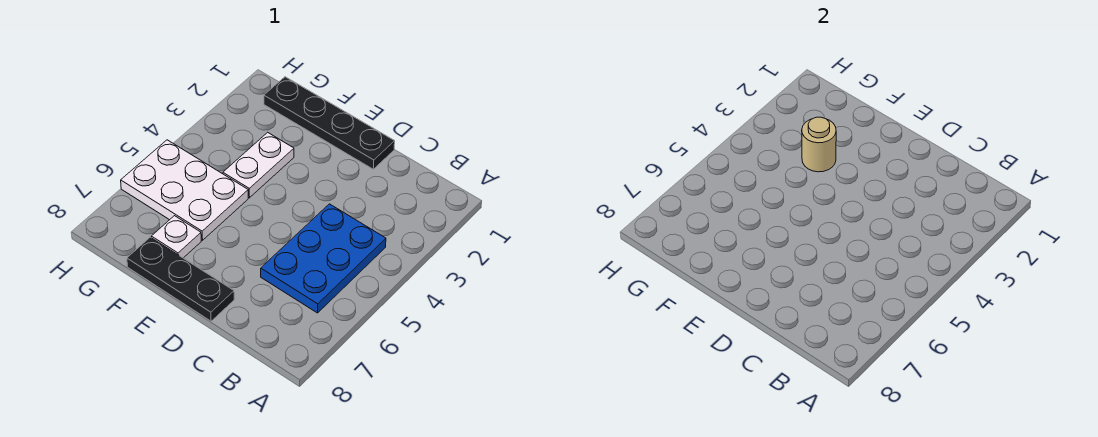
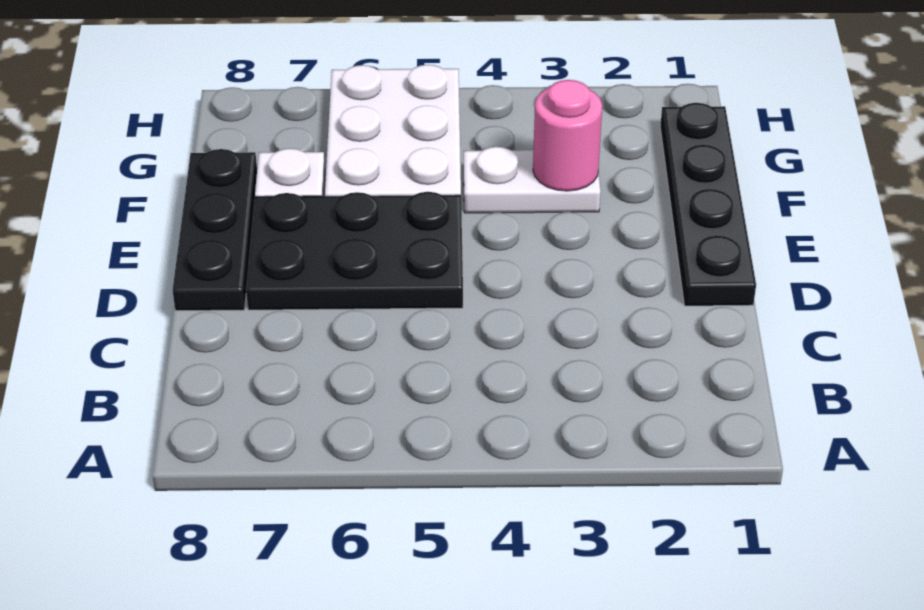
blue 2x3 plate [261,204,386,313] -> none
none -> black 2x3 plate [246,192,463,310]
tan 1x1 round brick [802,117,836,172] -> pink 1x1 round brick [533,80,602,191]

